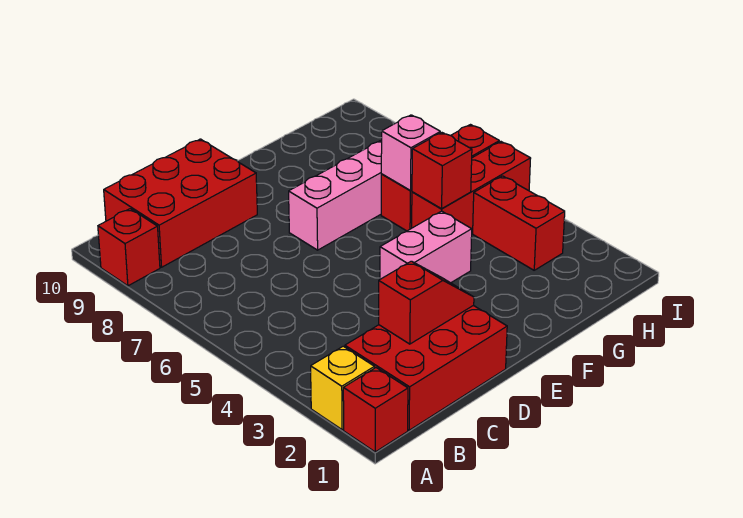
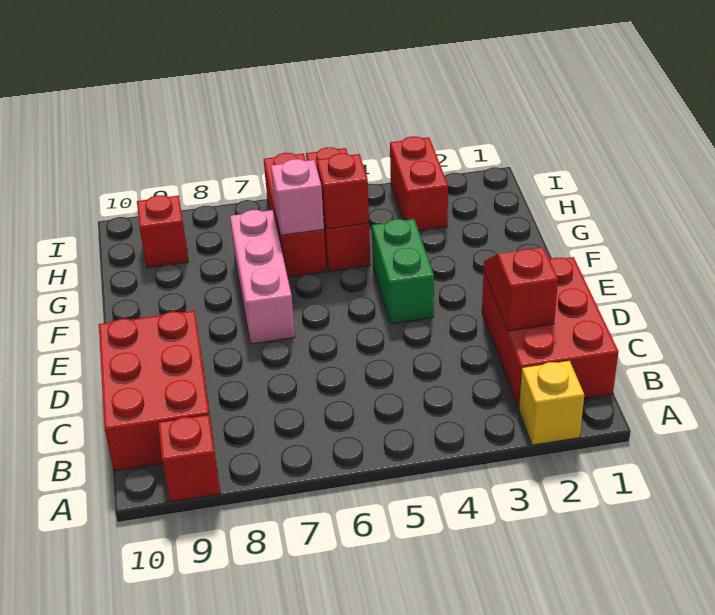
red 1x1 brick [343,368,408,452] -> red 1x1 brick moved to [137,195,189,268]
pink 1x2 brick [380,211,472,283] -> green 1x2 brick [372,219,434,324]
red 1x2 brick [473,176,565,270] -> red 1x2 brick turned to [390,136,448,231]

